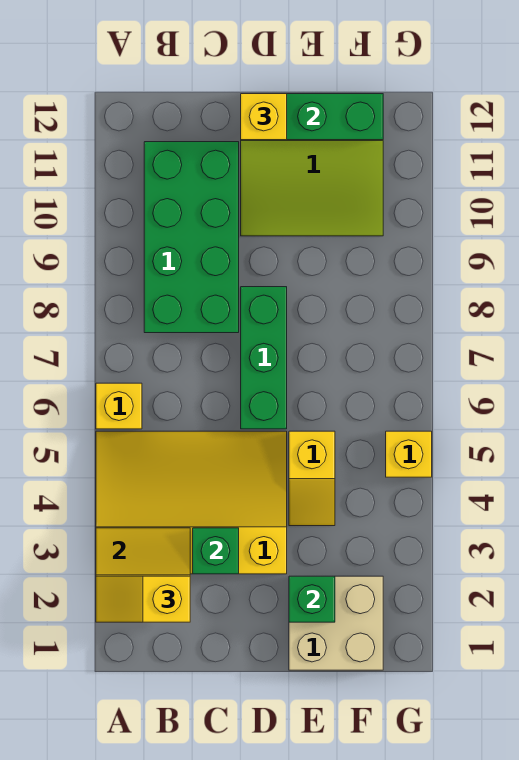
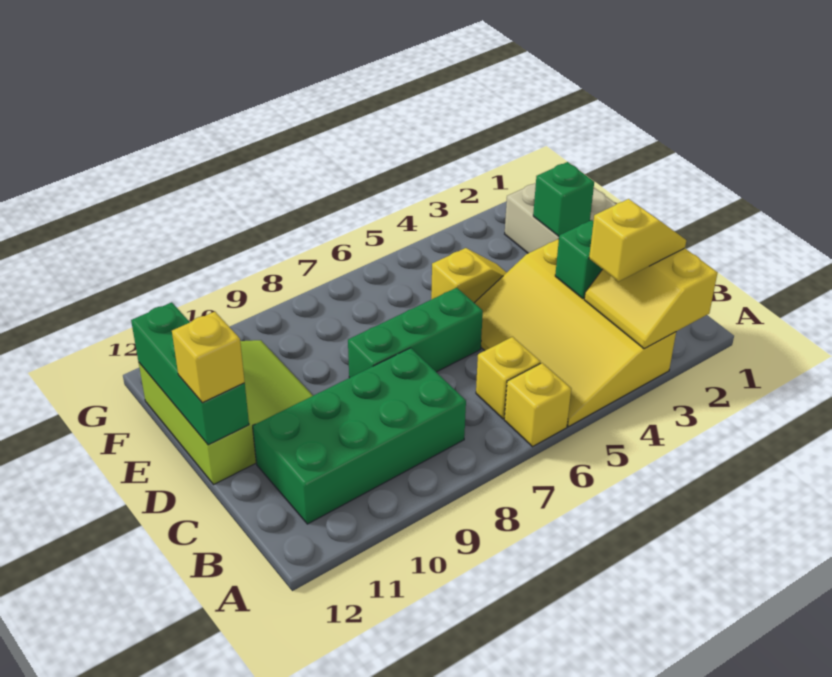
yellow 1x2 slope [96,576,190,622] -> yellow 1x2 slope turned to [589,199,686,281]
yellow 1x1 brick [386,431,432,477] -> yellow 1x1 brick moved to [476,337,541,419]

